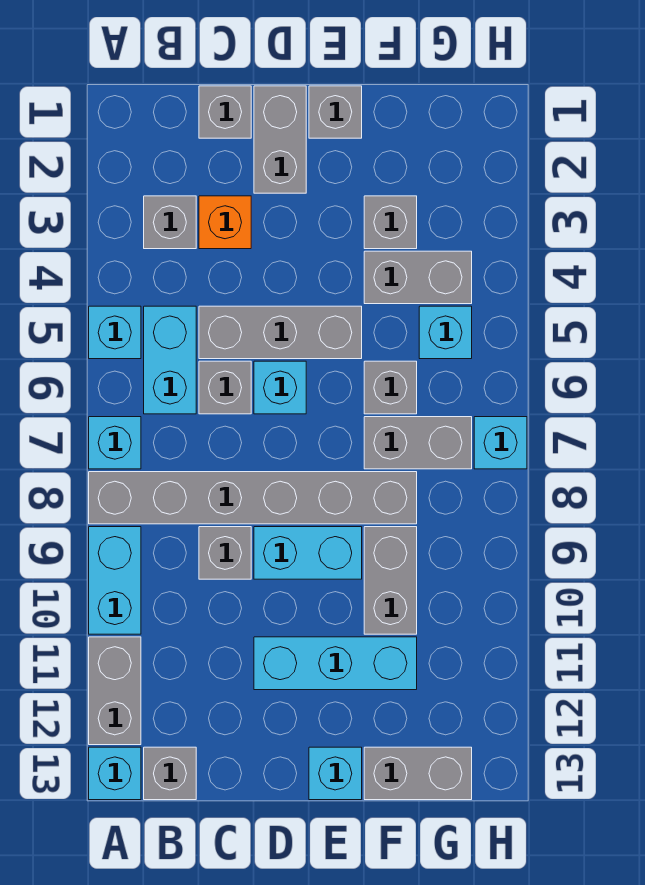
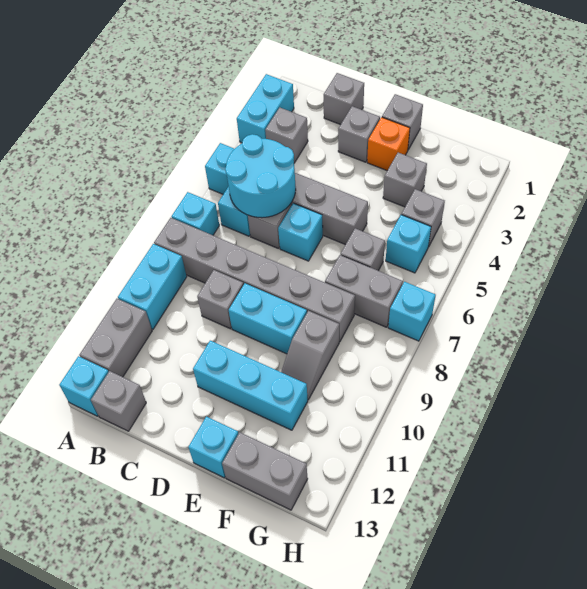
none -> cyan 1x2 brick [237,74,294,143]
none -> cyan 2x2 round brick [225,134,296,218]
orange 1x1 brick [199,196,251,249] -> orange 1x1 brick moved to [367,117,410,171]
grey 1x2 brick [254,86,306,193] -> grey 1x1 brick [338,106,380,162]
grey 1x2 brick [364,251,472,304] -> grey 1x1 brick [402,189,445,247]
grey 1x2 brick [364,527,417,634] -> grey 1x2 slope [281,311,339,400]

